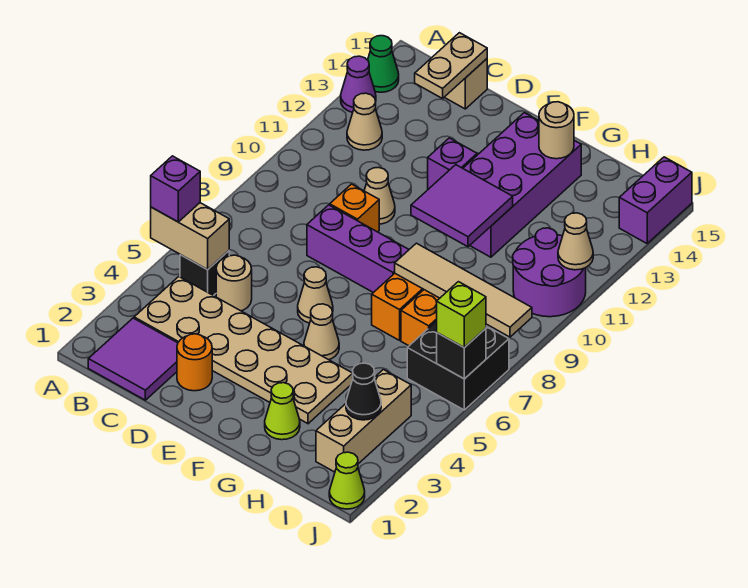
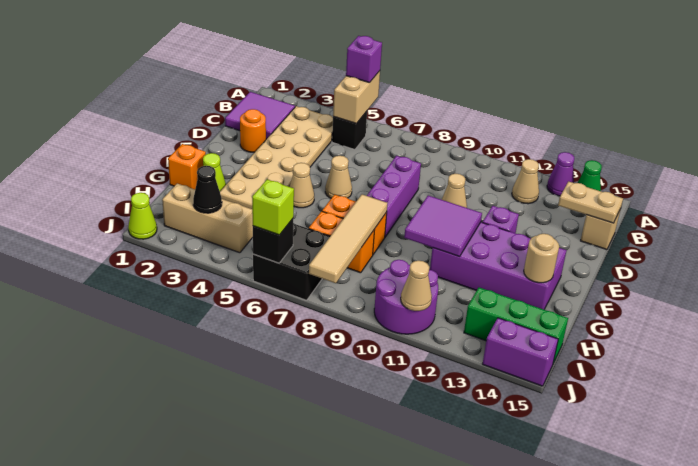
tan 1x1 round brick [216,255,252,311] -> none
orange 1x1 brick [330,184,379,232] -> orange 1x1 brick moved to [168,144,206,189]
none -> green 1x3 brick [464,288,568,363]

